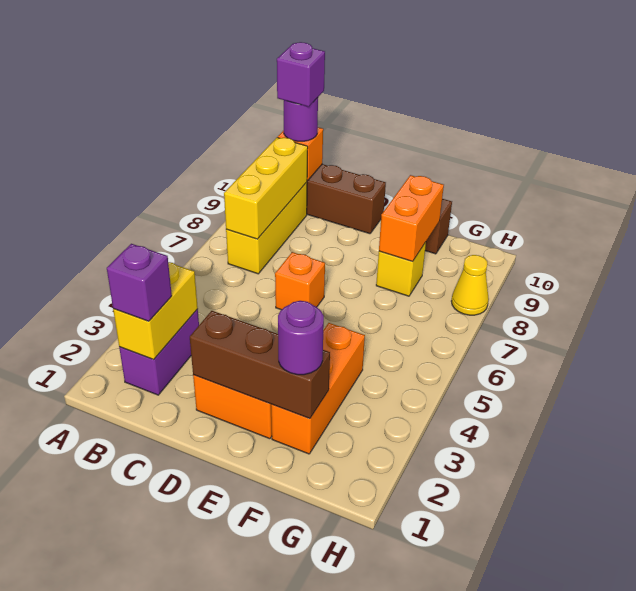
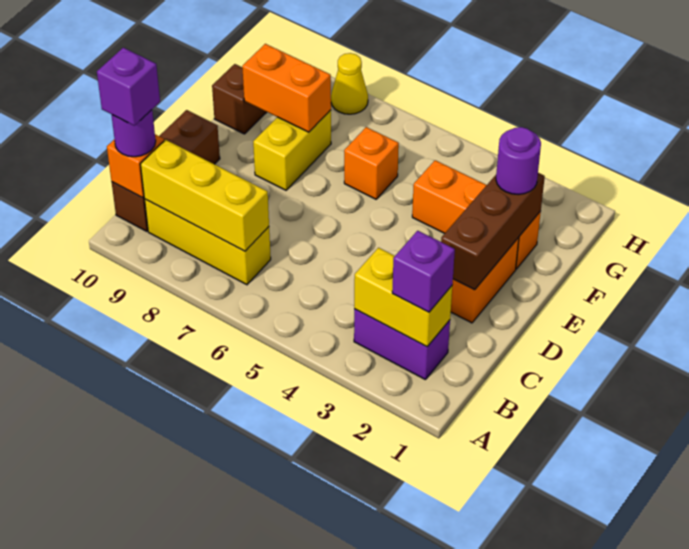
orange 1x1 brick [275,252,325,310] -> orange 1x1 brick moved to [344,127,399,199]
yellow 1x1 brick [376,242,426,296] -> yellow 1x2 brick [253,110,331,190]

